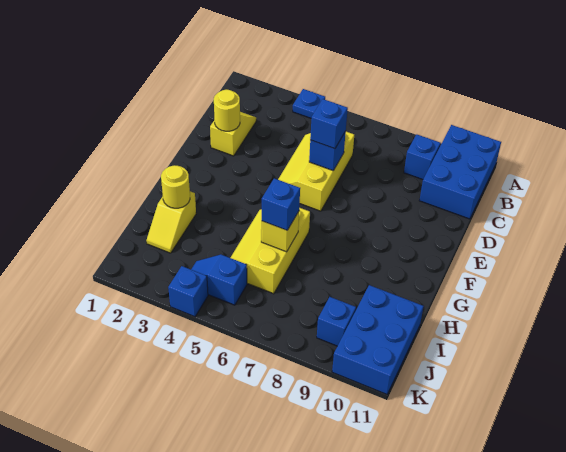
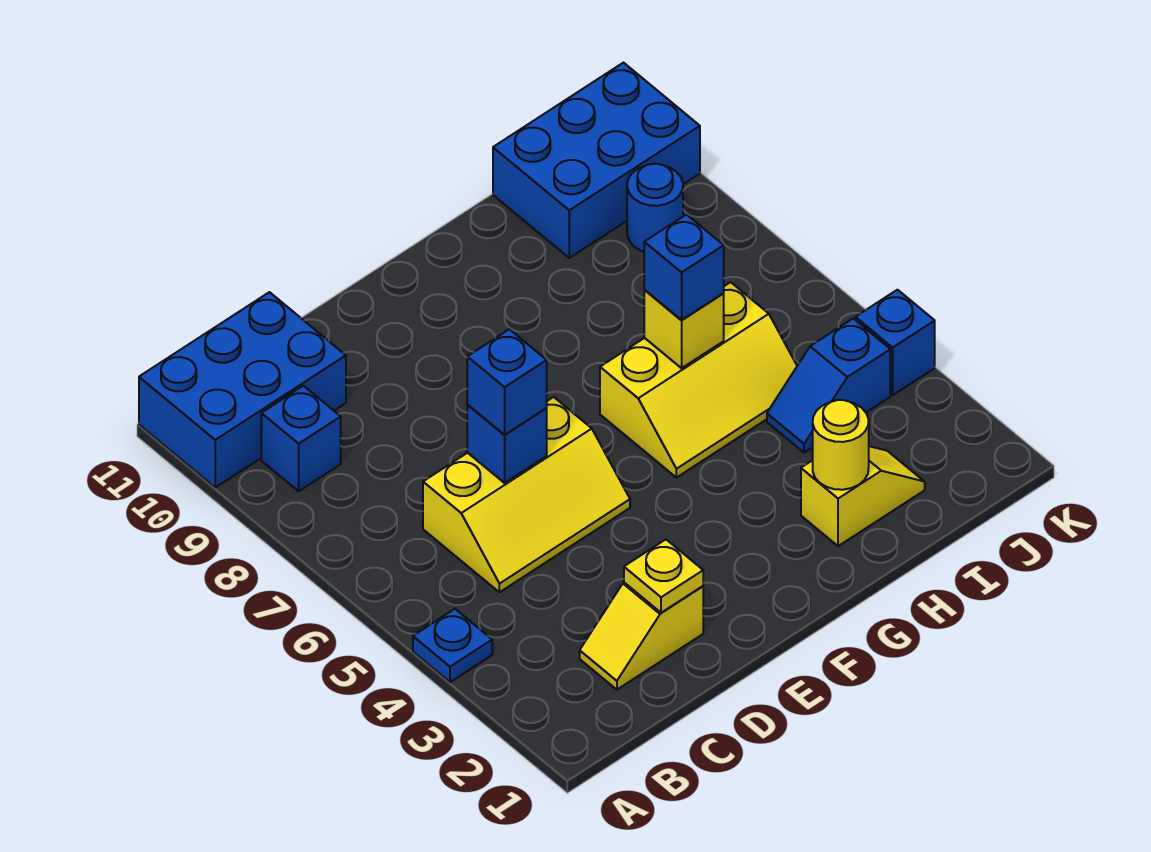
yellow 1x1 round brick [214,90,240,131] -> yellow 1x1 plate [624,540,703,613]
blue 1x2 slope [191,255,247,305] -> blue 1x2 slope turned to [767,318,890,453]
blue 1x1 brick [317,297,356,346] -> blue 1x1 round brick [627,164,683,251]

